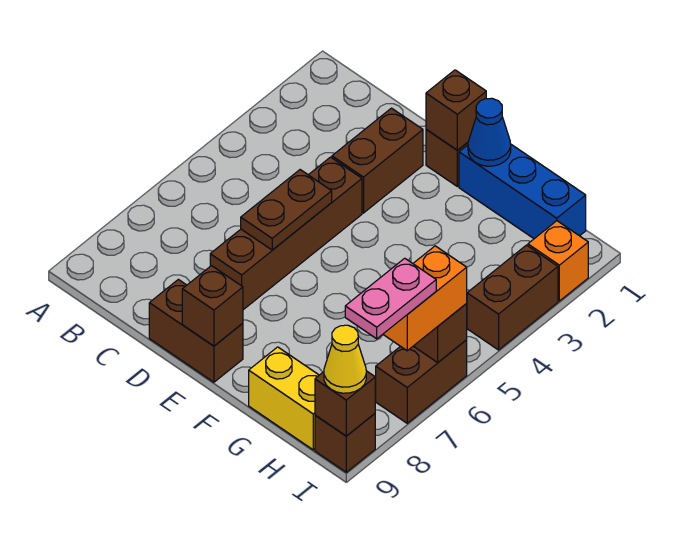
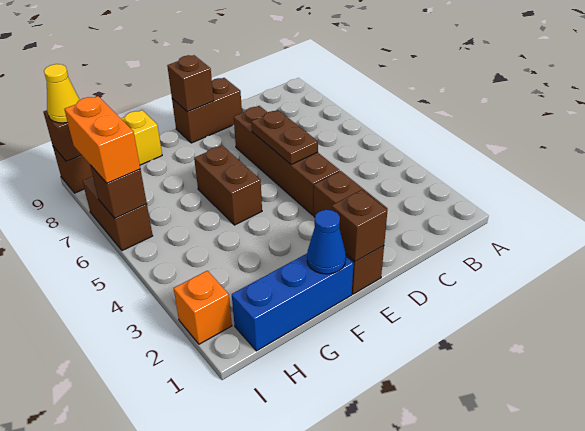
brown 1x2 brick [467,245,558,350] -> brown 1x2 brick moved to [194,145,262,225]
pink 1x2 plate [345,258,436,339] -> none

